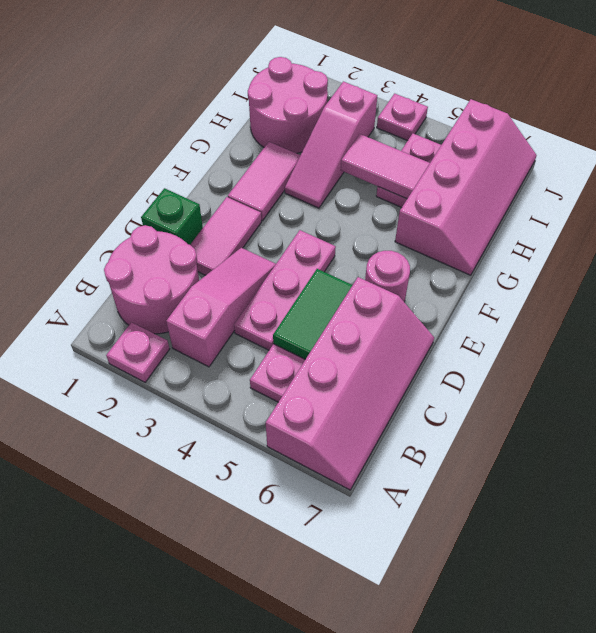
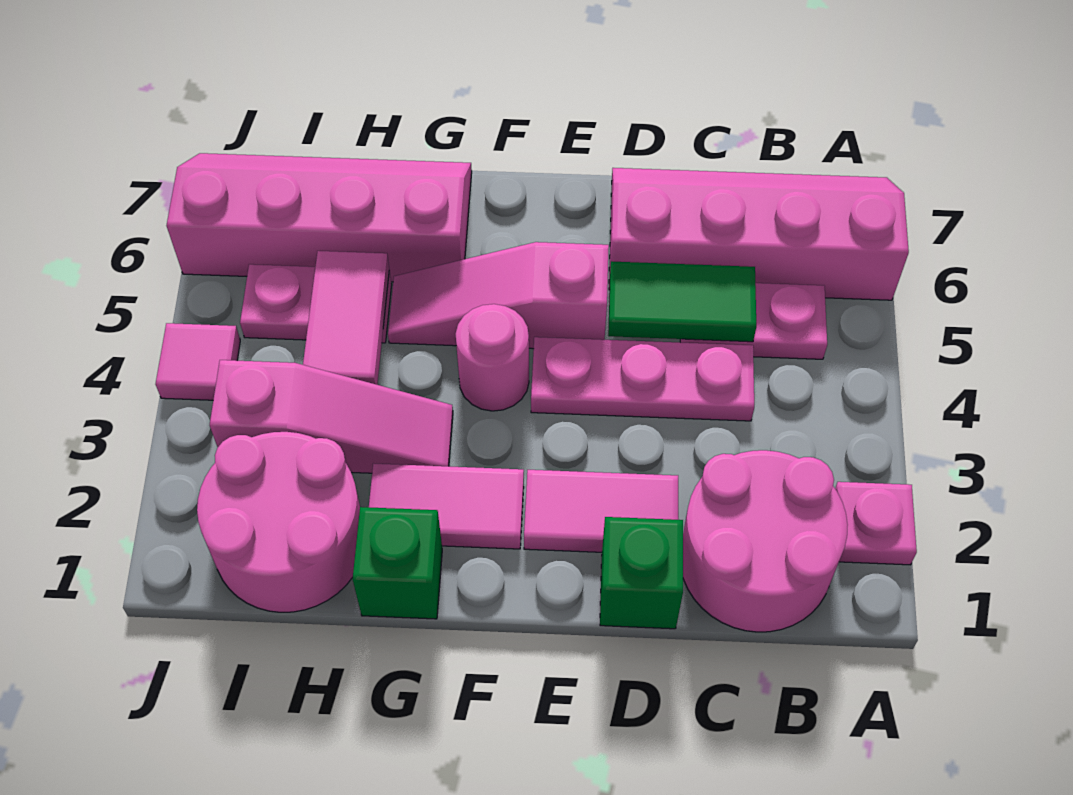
pink 1x3 slope [166,248,276,367] -> pink 1x3 slope moved to [388,242,609,349]
pink 1x1 round brick [365,251,410,302] -> pink 1x1 round brick moved to [456,304,529,411]
none -> green 1x1 brick [353,507,442,619]
pink 1x1 plate [377,94,428,141] -> pink 1x1 tile [156,323,240,400]

